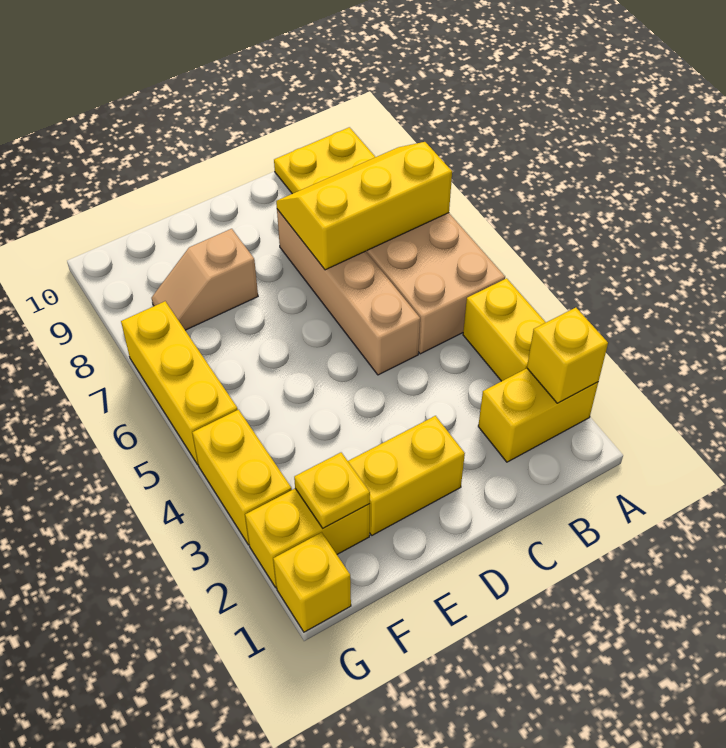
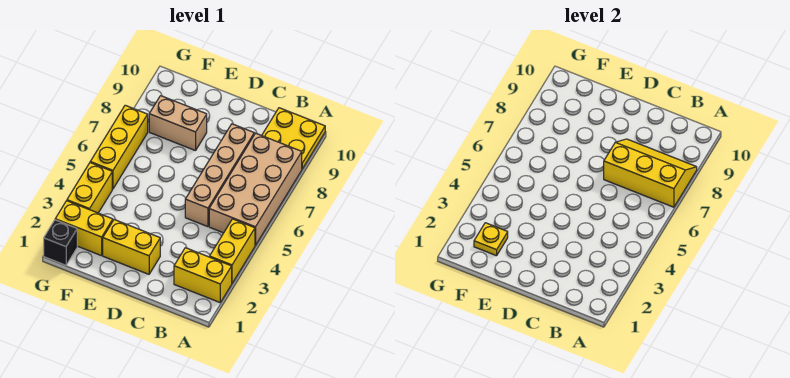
yellow 1x1 brick [527,308,608,403] -> none
tan 1x2 slope [152,229,258,330] -> tan 1x2 brick [149,96,207,151]
yellow 1x1 brick [273,533,351,632] -> black 1x1 brick [44,220,77,265]

